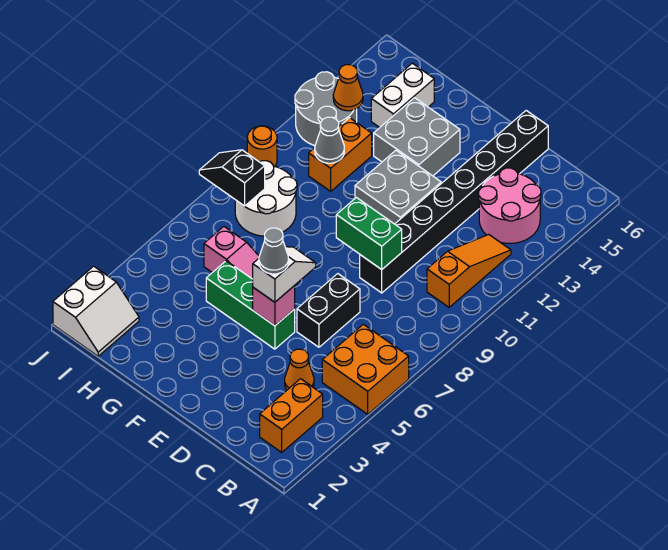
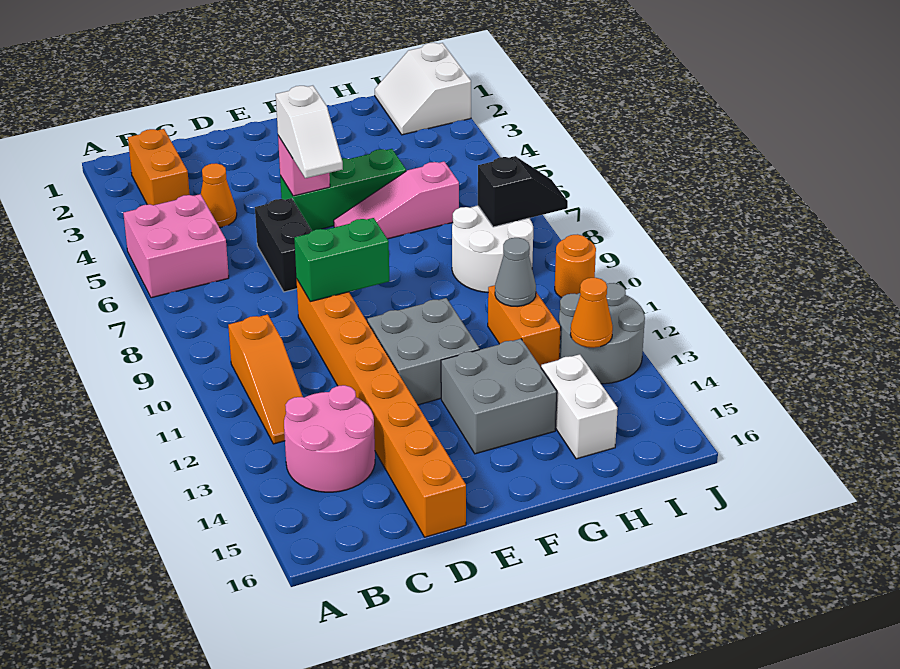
orange 2x2 brick [322,324,409,414] -> pink 2x2 brick [123,194,229,298]
black 1x8 brick [360,111,548,293] -> orange 1x8 brick [297,280,466,537]
grey 1x1 cone [259,228,289,274] -> none

